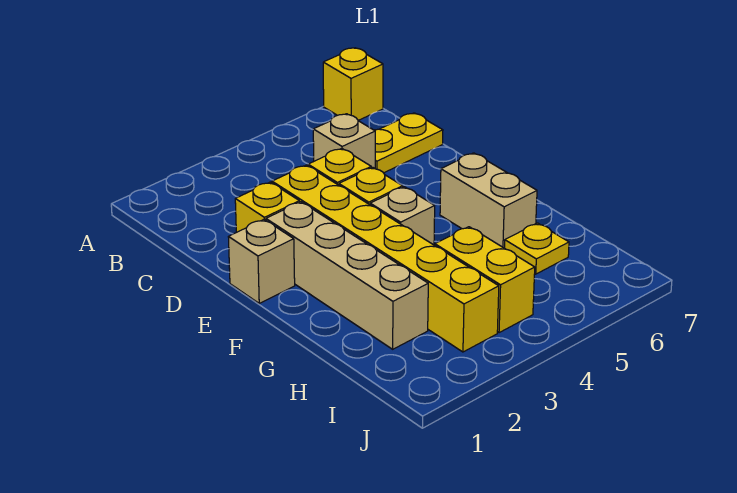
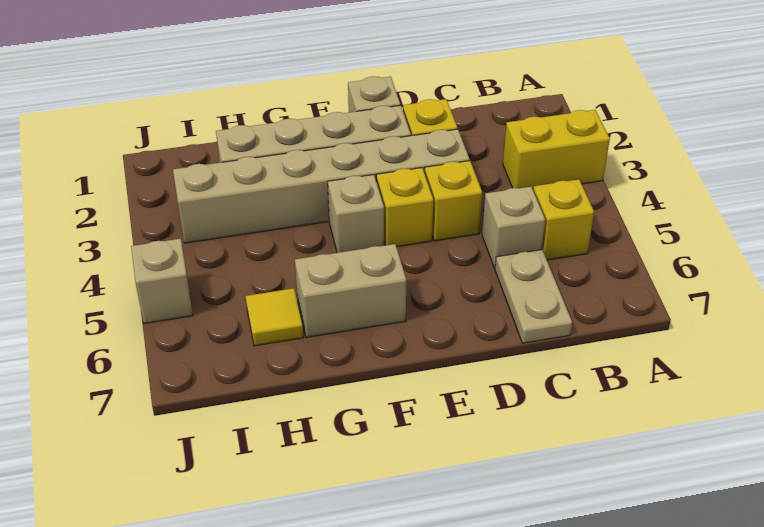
yellow 1x1 brick [323,48,383,120] -> yellow 1x1 brick moved to [533,179,594,260]
yellow 1x2 plate [374,113,443,173] -> tan 1x2 plate [495,250,572,343]
yellow 1x6 brick [272,165,499,352] -> tan 1x6 brick [173,129,470,243]
yellow 1x2 brick [435,227,535,333] -> yellow 1x2 brick moved to [503,110,610,189]
yellow 1x1 plate [505,223,569,274] -> yellow 1x1 tile [246,288,303,346]
none -> tan 1x1 brick [131,239,193,323]

